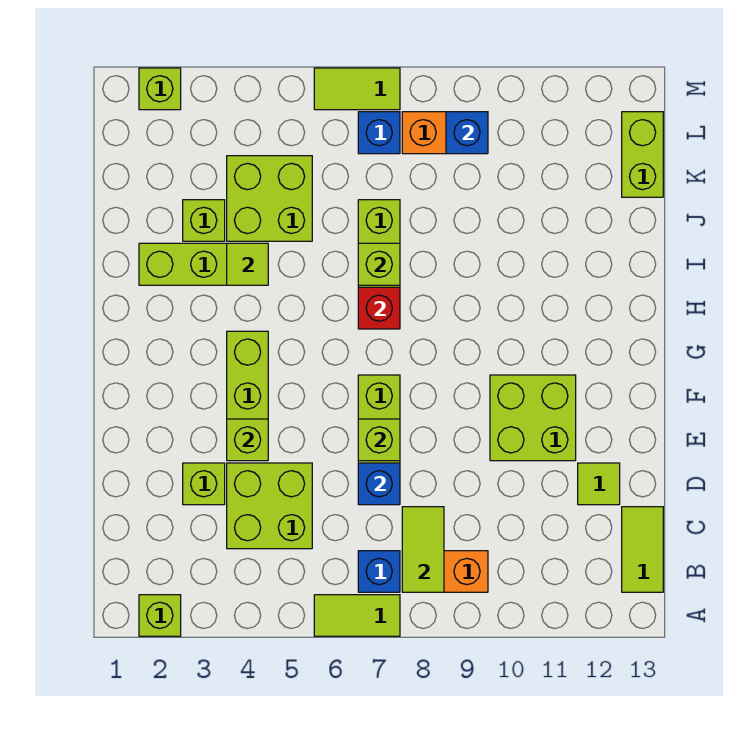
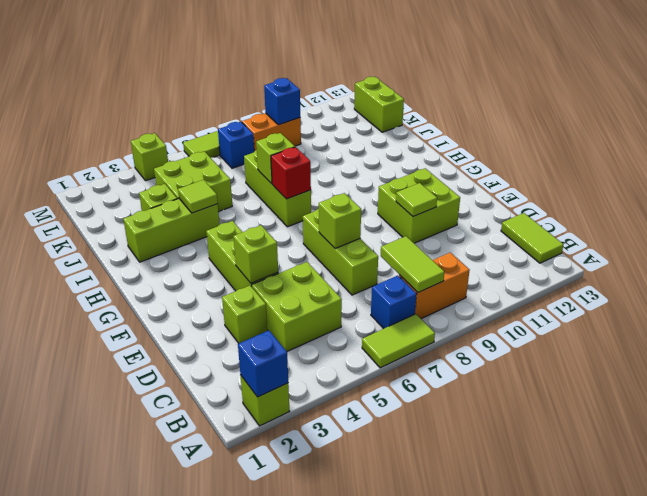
blue 1x1 brick [358,463,400,505] -> blue 1x1 brick moved to [238,331,288,397]
lime 1x1 tile [578,463,620,505] -> lime 1x1 tile moved to [396,183,437,217]
lime 1x1 brick [139,68,181,110] -> lime 1x1 brick moved to [131,133,168,181]

